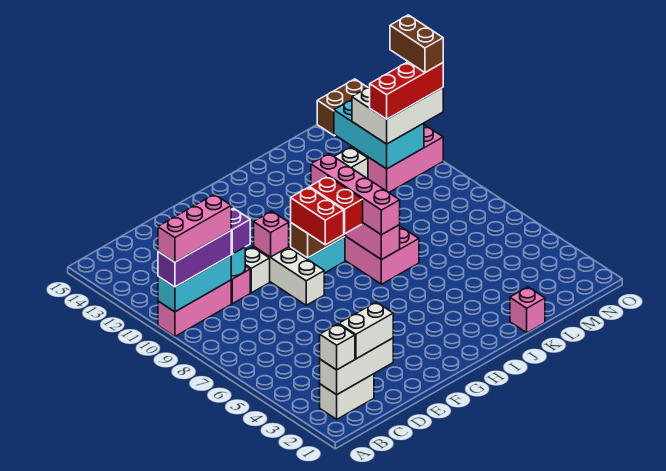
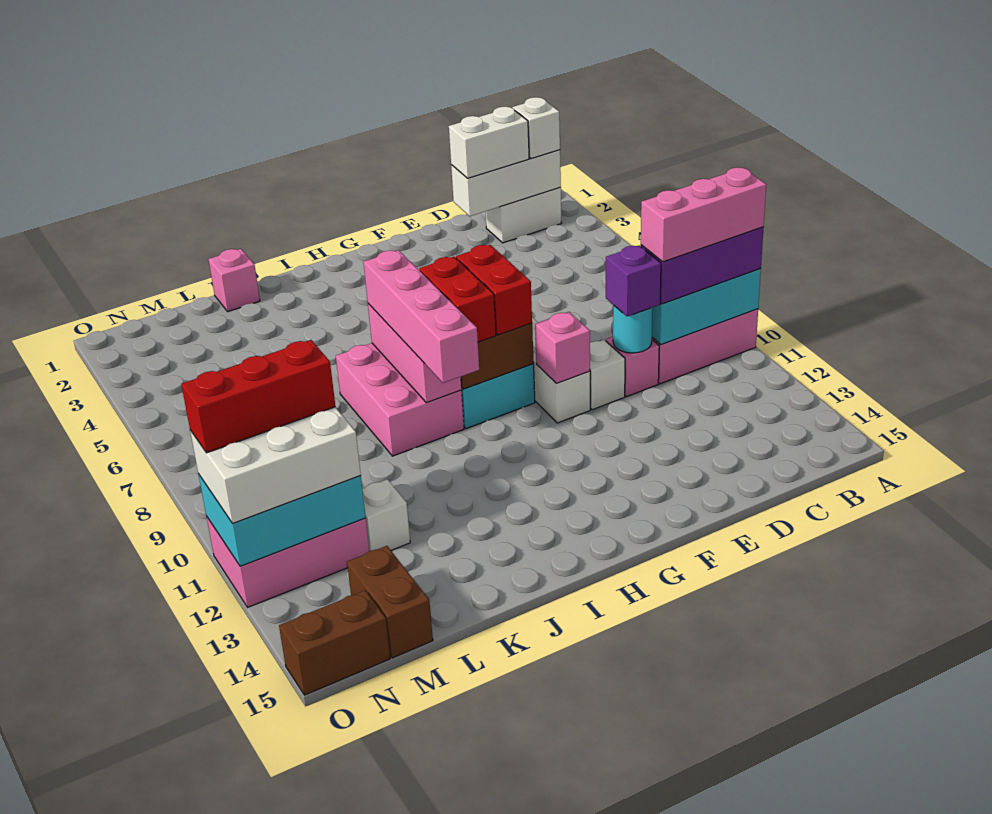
cyan 2x3 brick [334,100,424,169] -> cyan 2x3 brick turned to [198,474,366,566]
brown 1x2 brick [390,15,443,73] -> brown 1x2 brick moved to [347,546,433,658]

